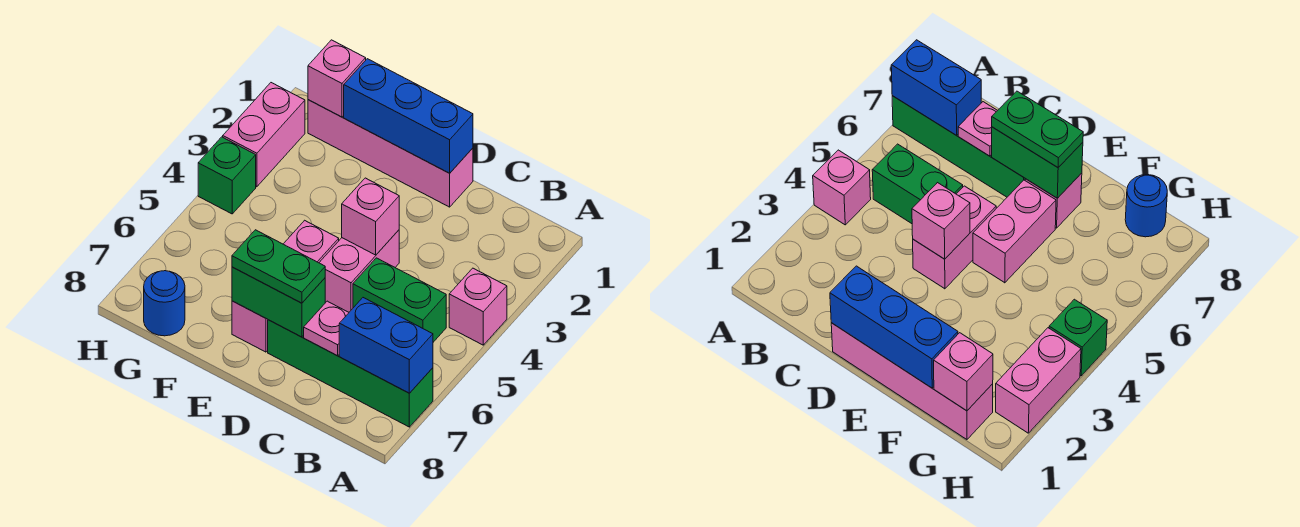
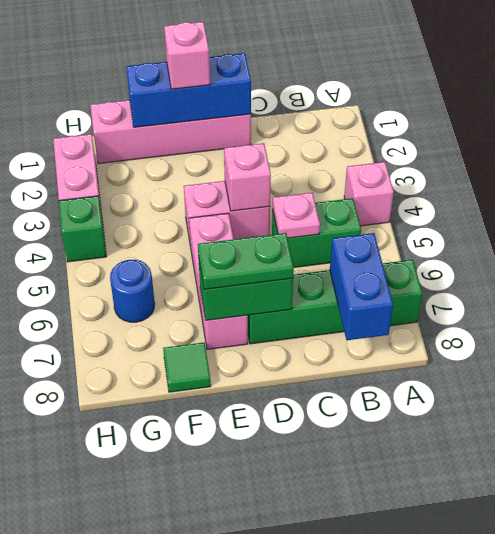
blue 1x2 brick [339,298,433,393] -> blue 1x2 brick turned to [330,233,393,340]
pink 1x1 plate [304,301,349,356] -> pink 1x1 plate moved to [273,193,320,238]
pink 1x2 brick [319,230,399,312] -> pink 1x2 brick turned to [184,181,270,246]
none -> green 1x1 tile [163,343,211,392]
pink 1x1 brick [308,40,366,117] -> pink 1x1 brick moved to [164,22,210,89]
blue 1x1 round brick [144,271,185,336] -> blue 1x1 round brick moved to [110,260,155,322]

